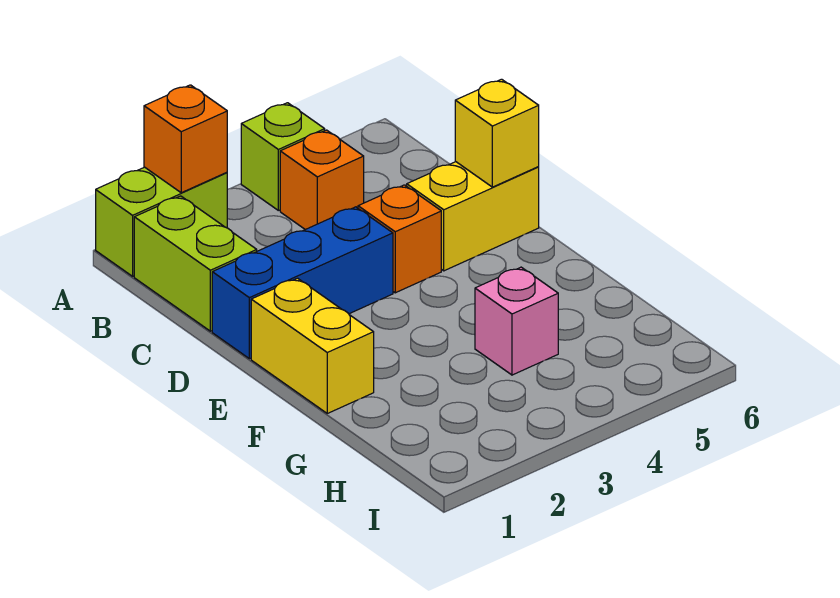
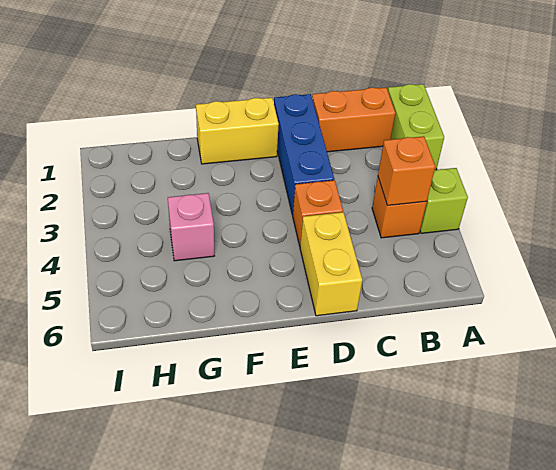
orange 1x1 brick [144,85,227,193] -> orange 1x1 brick moved to [378,136,435,206]
lime 1x2 brick [134,196,257,331] -> orange 1x2 brick [312,87,395,152]
yellow 1x1 brick [455,79,539,187] -> none

